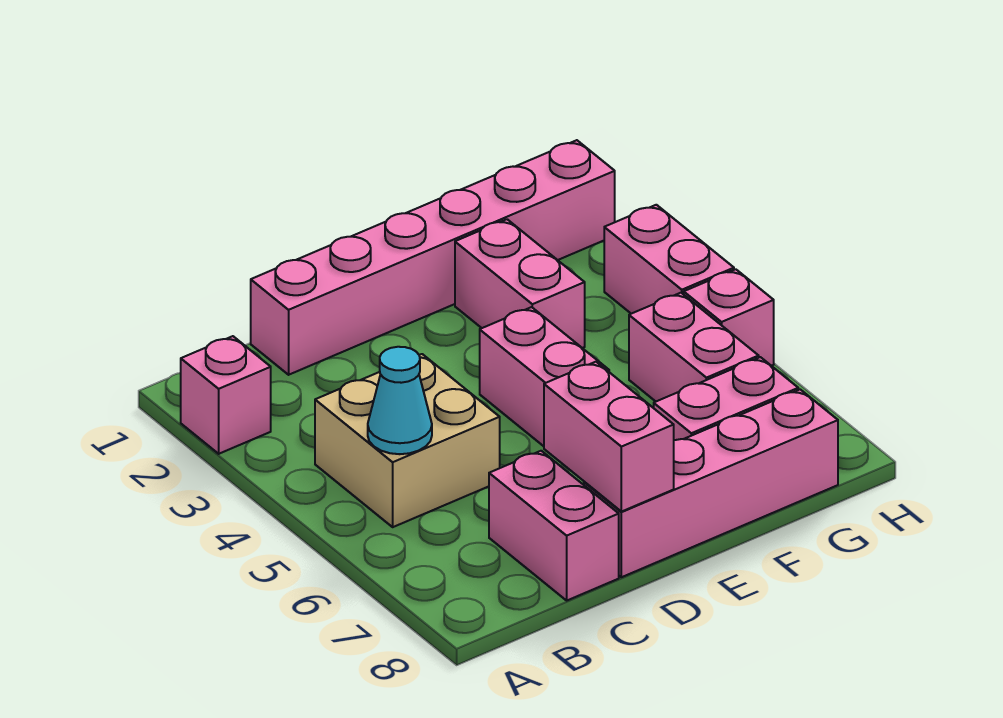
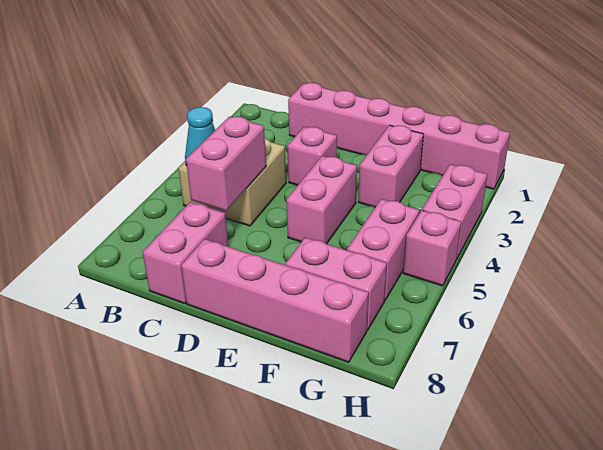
pink 1x1 brick [181,336,271,454] -> pink 1x1 brick moved to [287,127,337,185]
pink 1x2 brick [544,362,674,512] -> pink 1x2 brick moved to [186,117,266,211]

